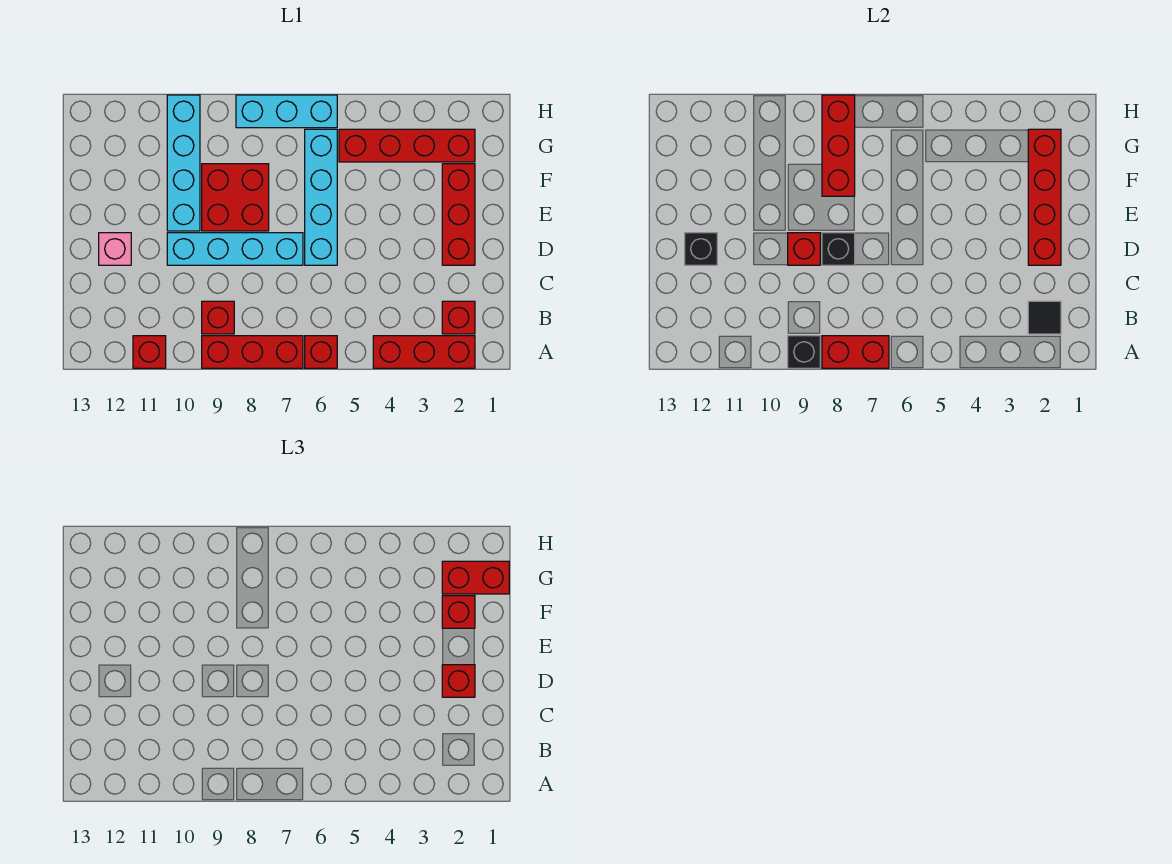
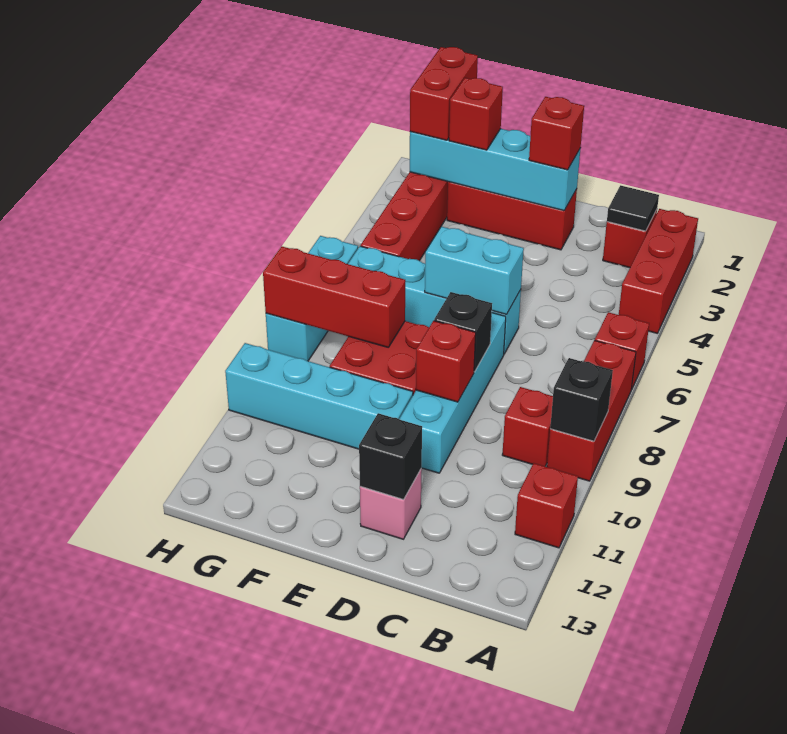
red 1x2 brick [822,336,889,368] -> none
red 1x4 brick [1028,129,1061,265] -> cyan 1x4 brick [410,129,581,211]
none -> cyan 1x2 brick [425,227,524,314]

